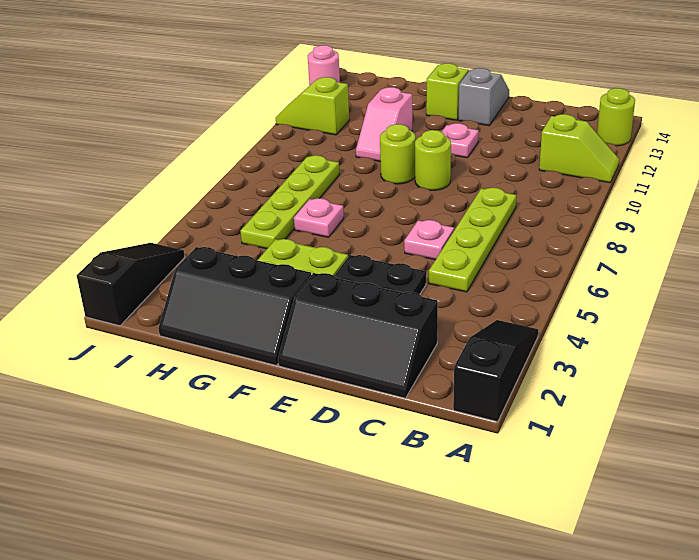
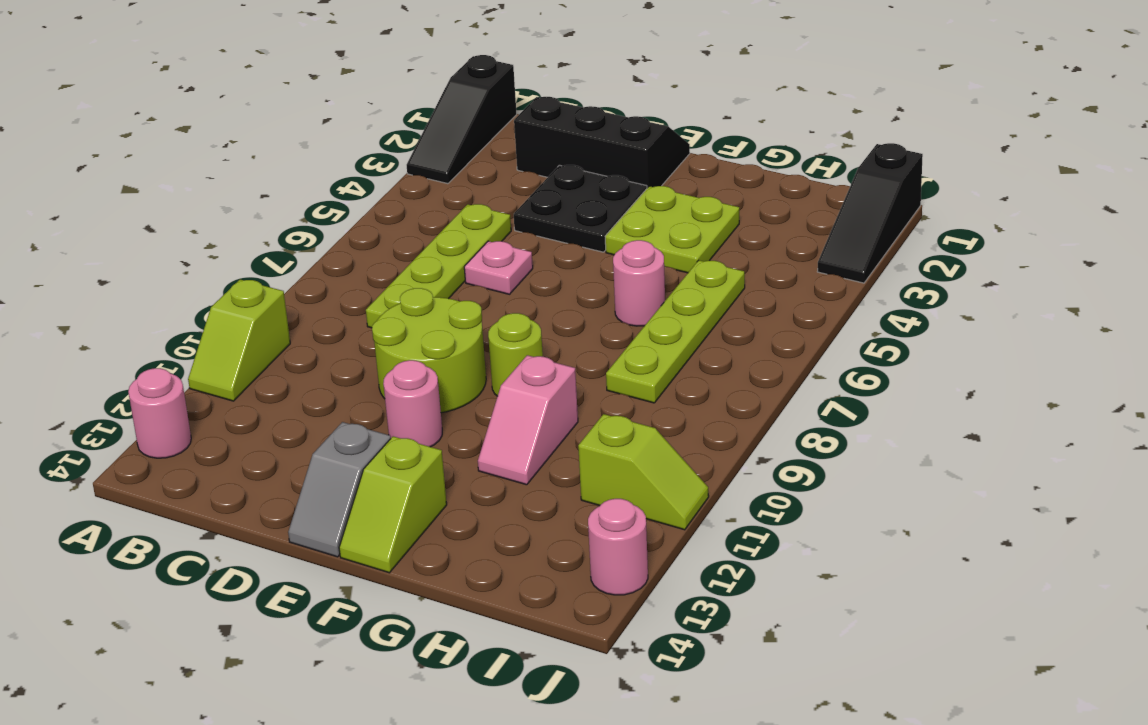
lime 1x2 slope [539,114,619,183] -> lime 1x2 slope turned to [188,280,290,401]
lime 1x1 round brick [597,88,635,146] -> pink 1x1 round brick [128,368,191,458]
lime 1x1 round brick [415,130,451,190] -> lime 2x2 round brick [372,288,486,413]
pink 1x1 plate [442,123,479,158] -> pink 1x1 round brick [383,360,442,447]
black 2x3 slope [158,247,311,366] -> none
pink 1x1 plate [294,198,344,237] -> pink 1x1 round brick [613,240,665,326]
pink 1x2 slope [356,87,412,161] -> pink 1x2 slope turned to [478,355,578,485]

